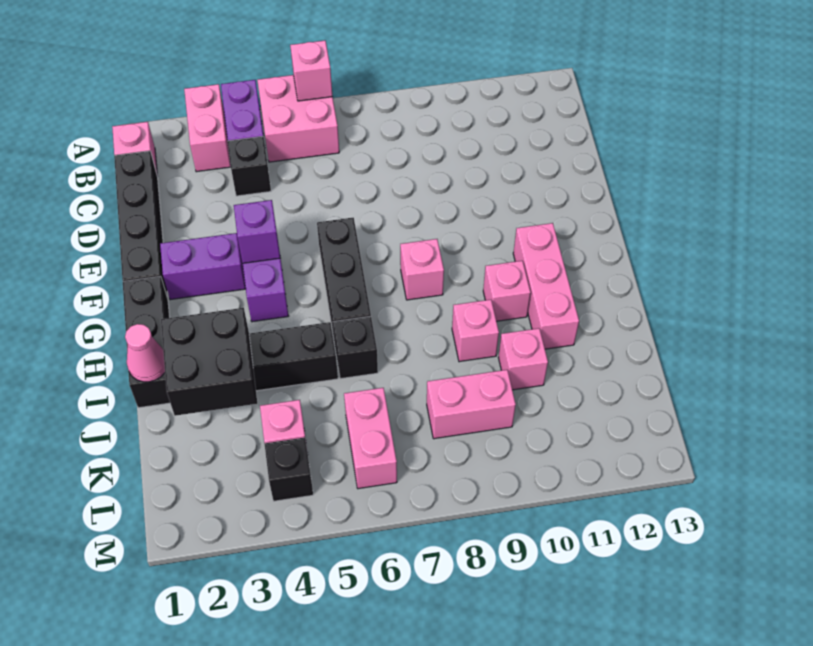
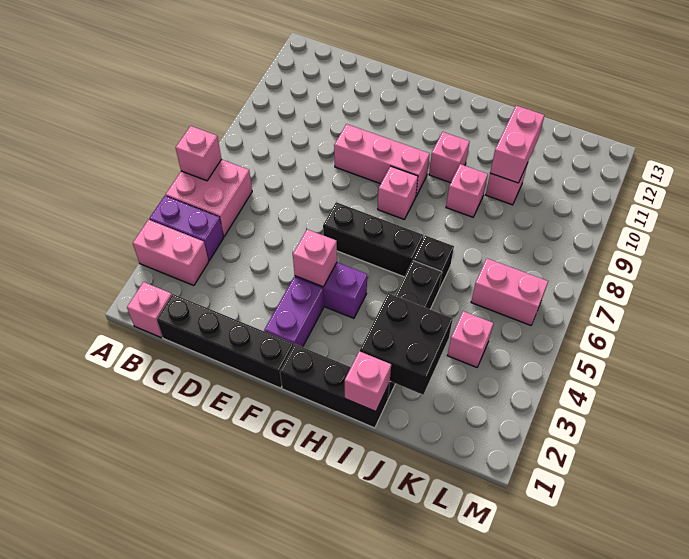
black 1x1 brick [228,137,271,196] -> none
purple 1x1 brick [234,200,280,263] -> pink 1x1 brick [293,229,337,287]
pink 1x3 brick [513,223,579,349] -> pink 1x3 brick moved to [334,124,430,196]
pink 1x1 cone [125,324,165,382] -> pink 1x1 brick [345,351,391,412]
pink 1x2 brick [427,370,516,439] -> pink 1x2 brick moved to [490,106,544,183]
black 1x1 brick [264,438,313,501] -> none

